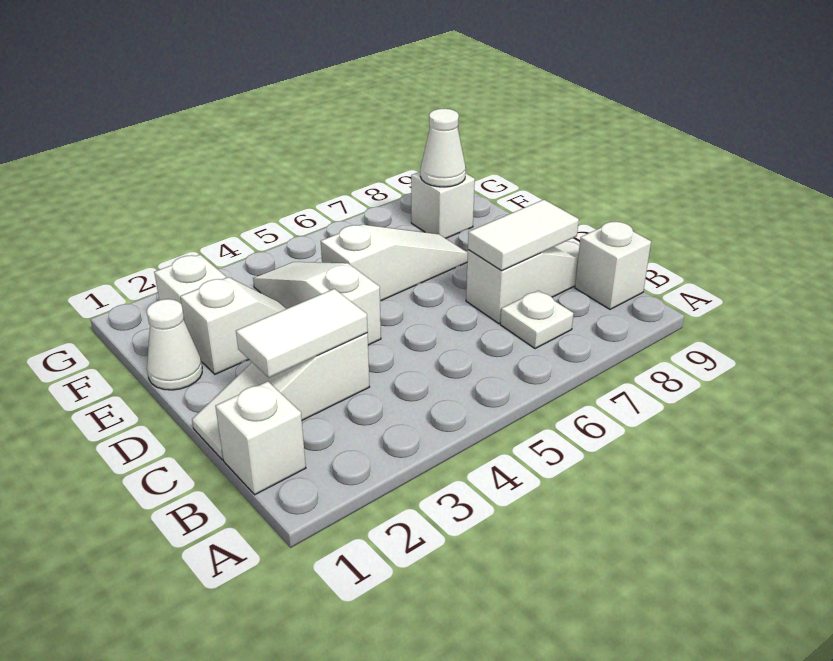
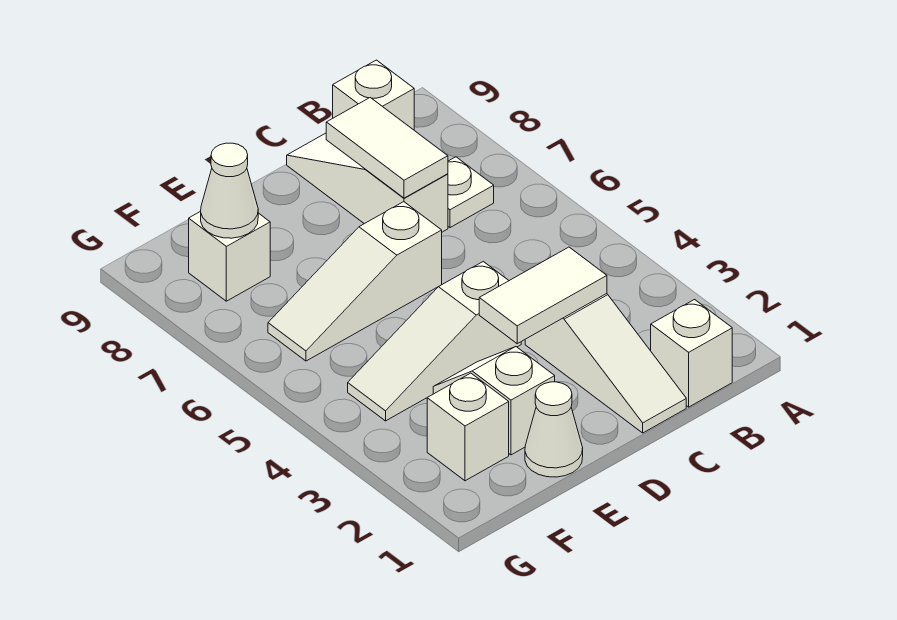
white 1x2 tile [236,289,368,378] -> white 1x2 tile turned to [479,247,607,344]
white 1x3 slope [321,225,468,301] -> white 1x3 slope turned to [268,202,442,361]

